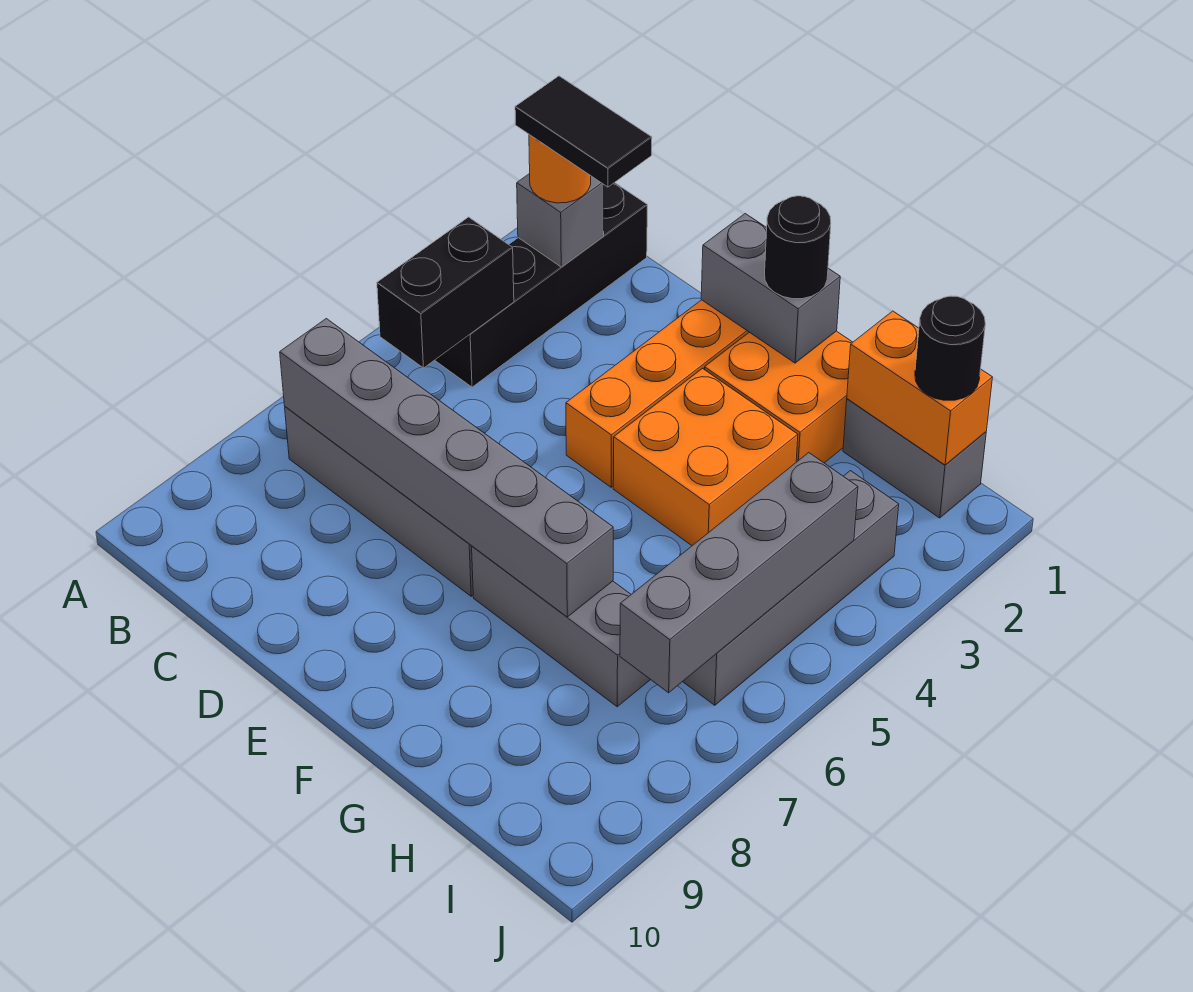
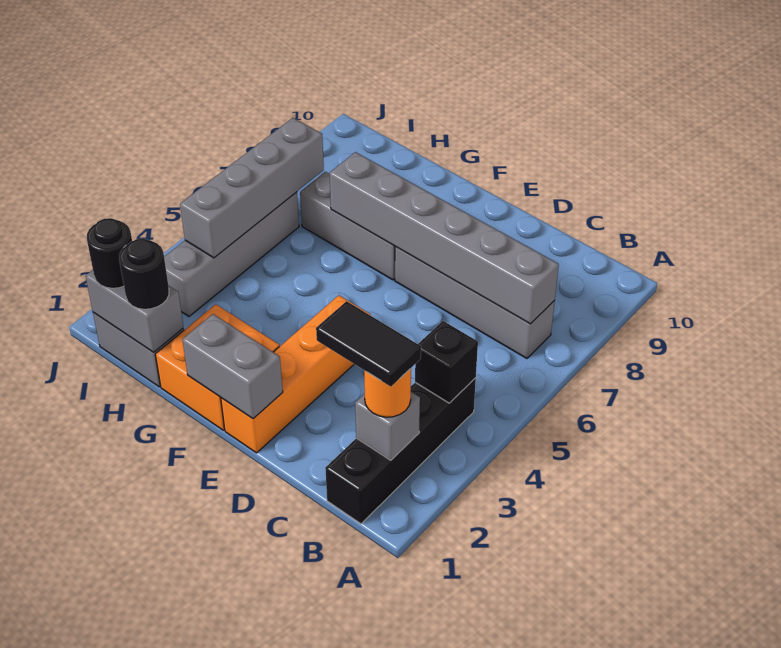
black 1x2 brick [377,217,514,368] -> black 1x1 brick [415,321,478,403]
black 1x1 round brick [765,196,831,299] -> black 1x1 round brick moved to [119,239,169,309]
orange 2x2 brick [613,369,798,546] -> none
orange 1x2 brick [847,311,993,465] -> grey 1x2 brick [85,270,184,352]

